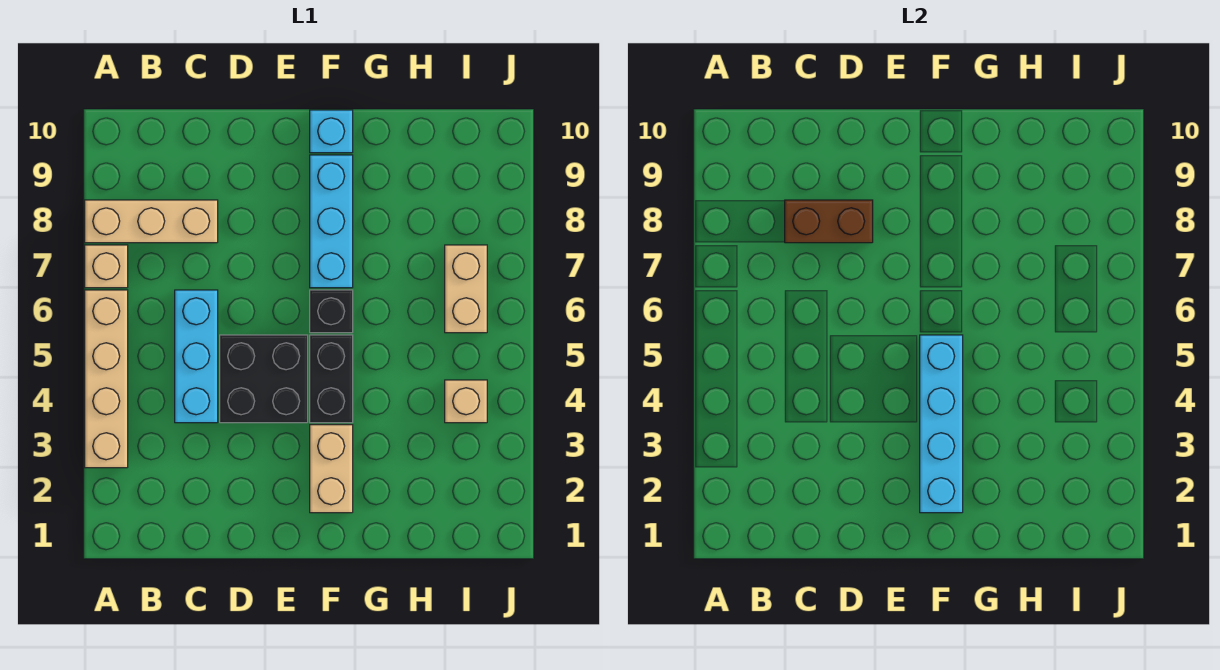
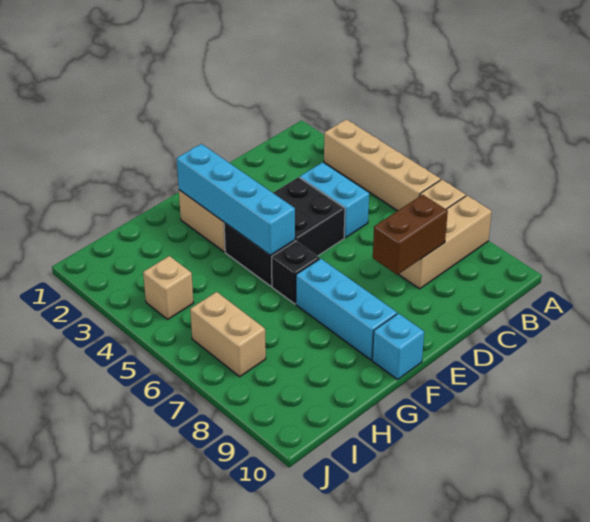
cyan 1x3 brick [175,290,218,423] -> cyan 1x2 brick [300,162,369,238]

